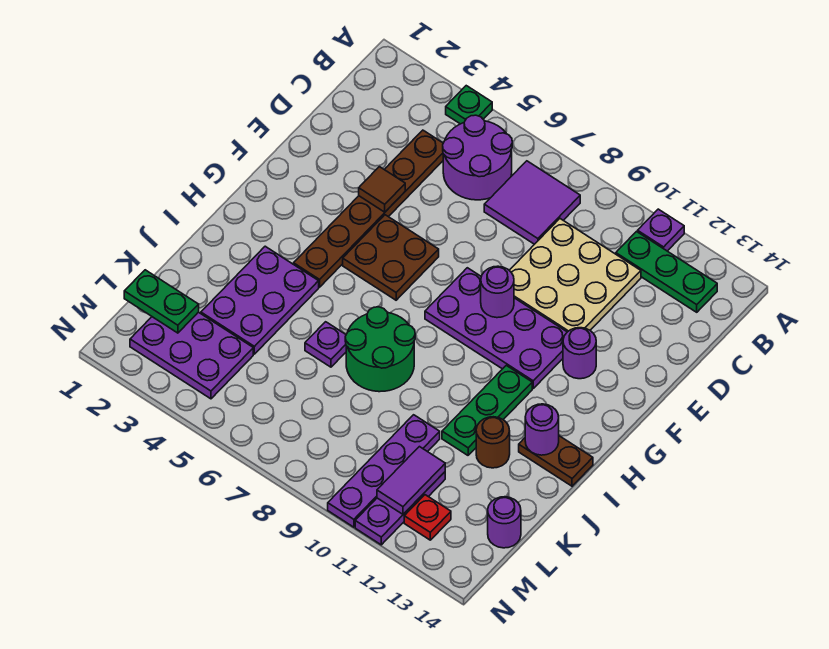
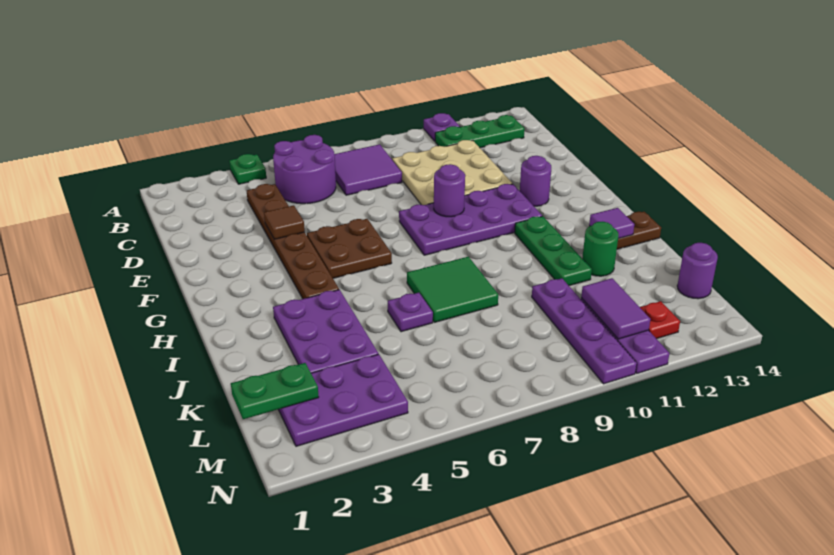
green 2x2 round brick [345,307,415,392] -> green 2x2 tile [407,257,498,322]
purple 1x1 round brick [525,404,559,455] -> purple 1x1 tile [589,208,634,239]
brown 1x1 round brick [476,417,510,468] -> green 1x1 round brick [582,222,619,276]

